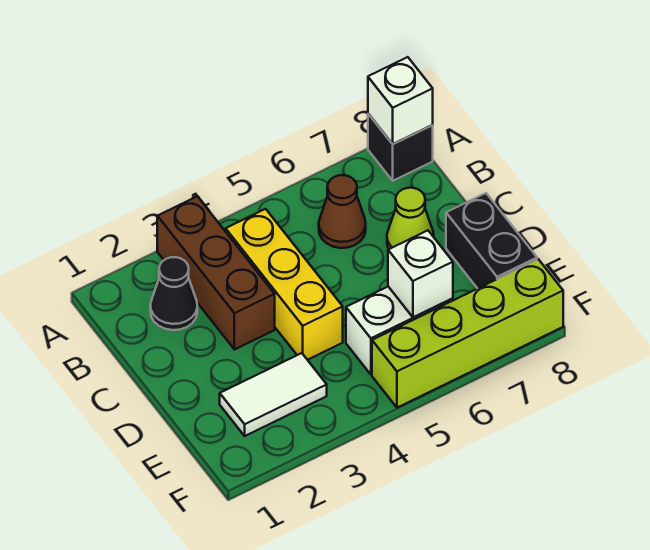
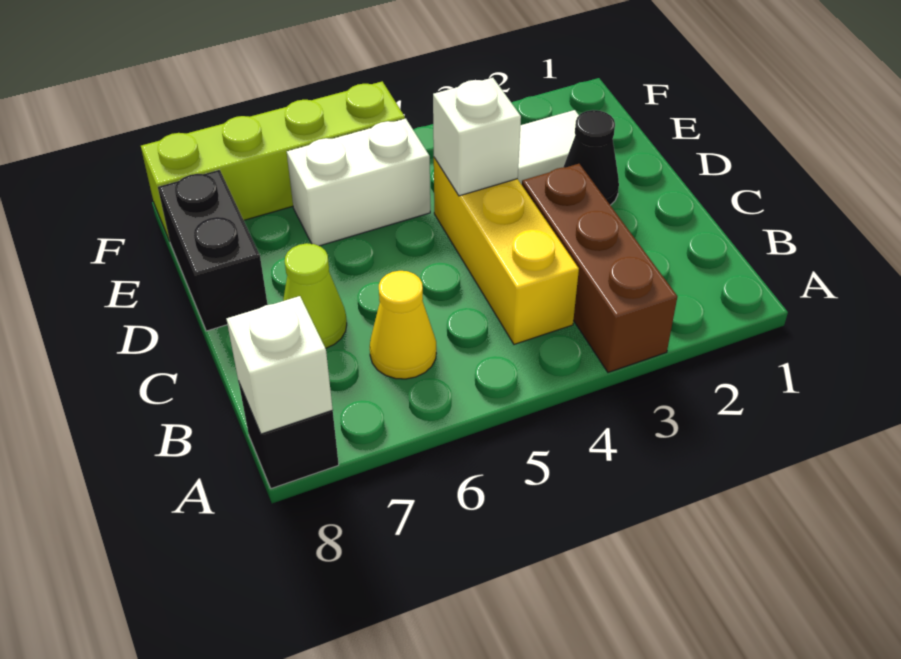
black 1x1 cone [150,257,197,330] -> black 1x1 cone moved to [564,110,619,205]
brown 1x1 cone [319,175,366,248] -> yellow 1x1 cone [370,271,436,379]
white 1x1 brick [388,231,453,317] -> white 1x1 brick moved to [433,78,521,196]

